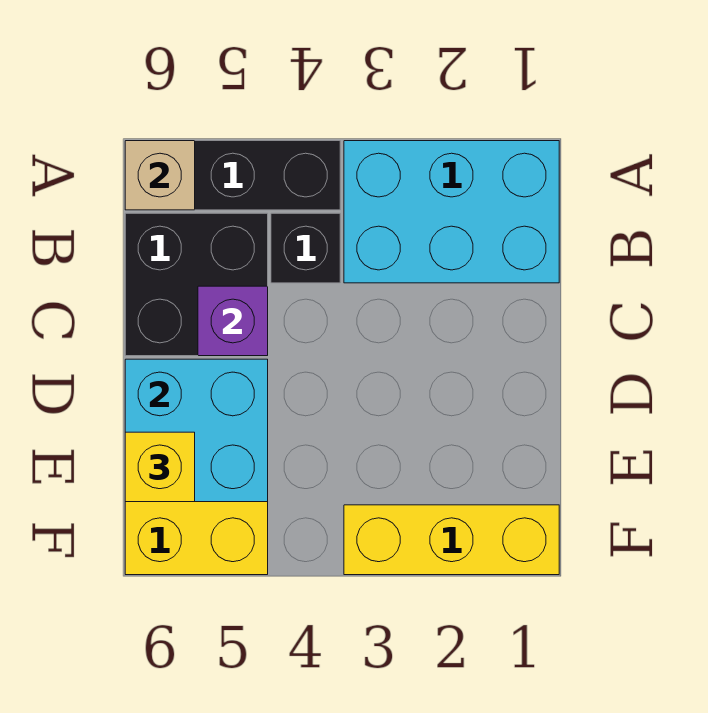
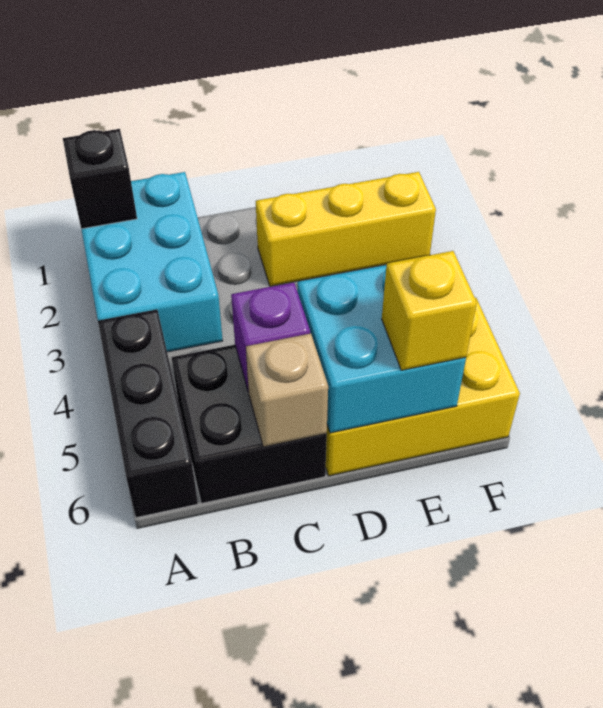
tan 1x1 brick [125,141,195,210] -> tan 1x1 brick moved to [246,333,328,447]
black 1x1 brick [271,213,340,283] -> black 1x1 brick moved to [63,129,137,229]
yellow 1x3 brick [344,505,559,575] -> yellow 1x3 brick turned to [256,172,436,286]

